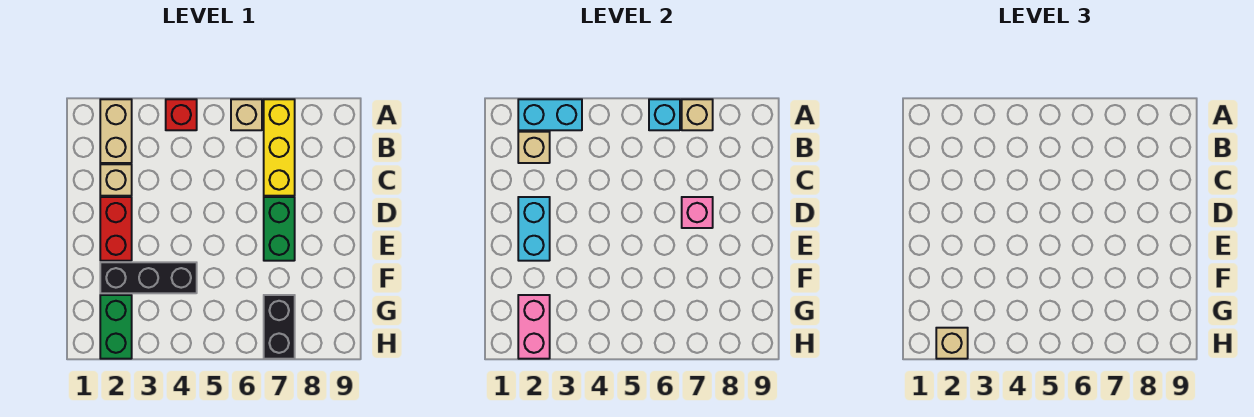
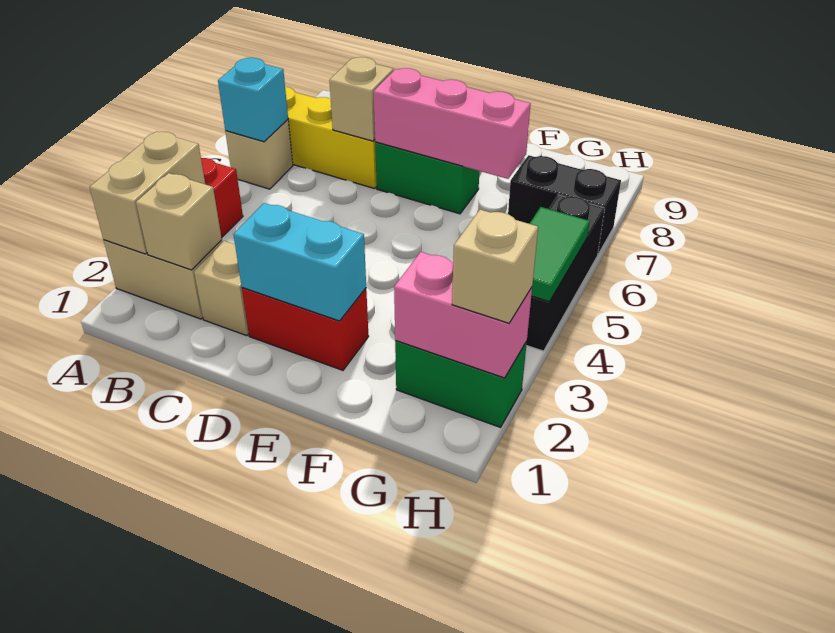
cyan 1x2 brick [518,99,582,130] -> tan 1x2 brick [90,131,205,254]
tan 1x1 brick [682,99,713,130] -> tan 1x1 brick moved to [329,57,393,141]
pink 1x1 brick [682,197,713,228] -> pink 1x3 brick [374,68,531,179]
black 1x3 brick [100,262,197,293] -> black 1x3 brick moved to [526,195,605,351]
none -> green 1x2 tile [529,207,590,302]

